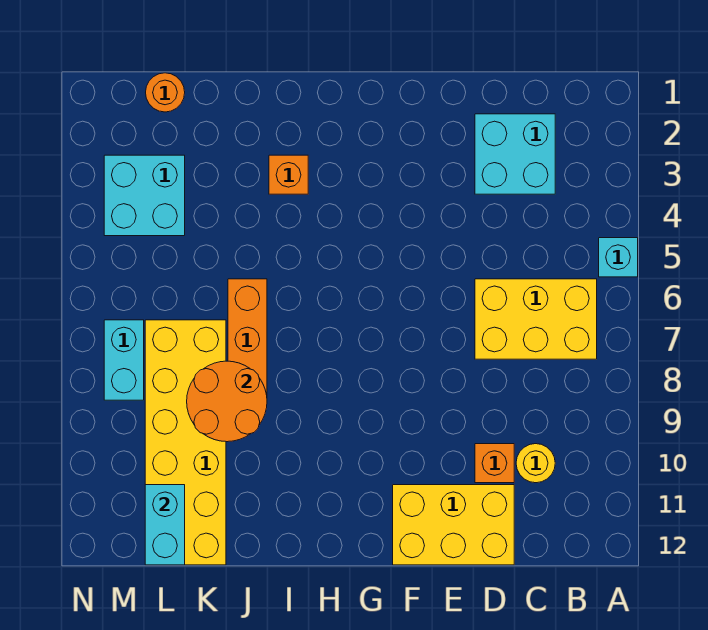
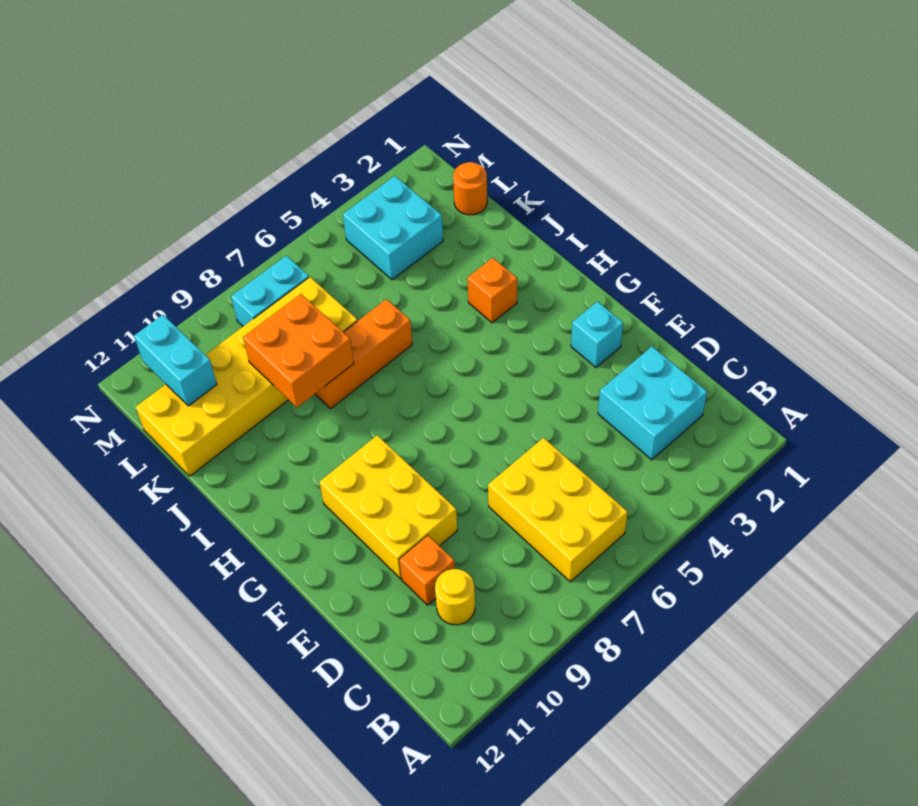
cyan 1x1 brick [599,238,638,277] -> cyan 1x1 brick moved to [571,302,623,367]
yellow 2x3 brick [393,485,514,565] -> yellow 2x3 brick moved to [319,435,457,579]
orange 2x2 round brick [187,361,267,442] -> orange 2x2 brick [243,294,354,407]
cyan 1x2 brick [145,485,185,565] -> cyan 1x2 brick turned to [134,315,217,406]

